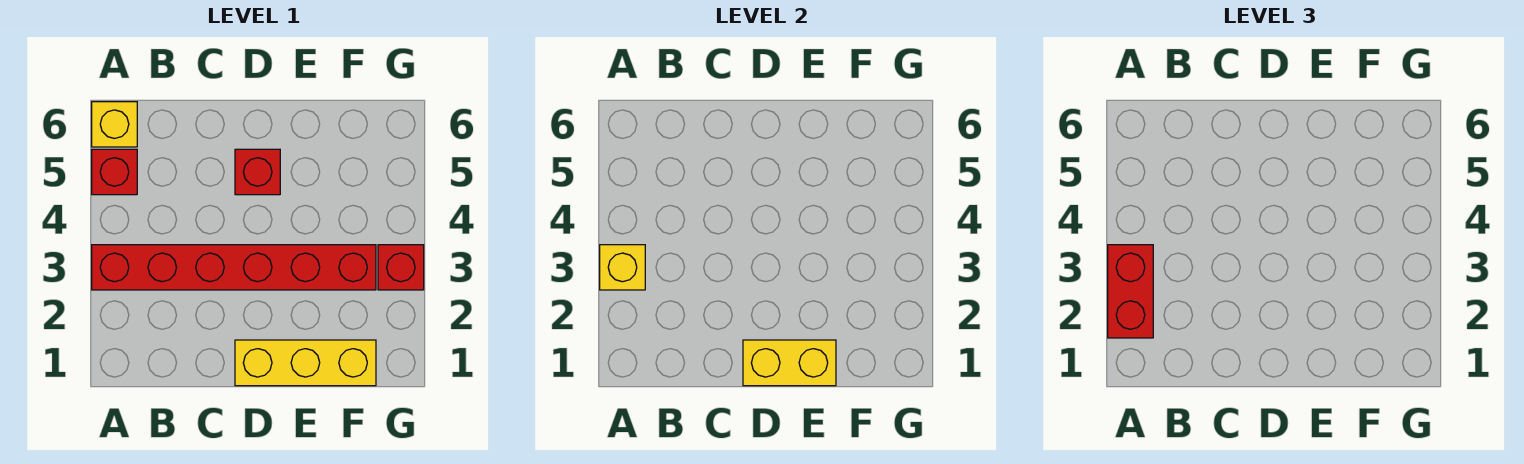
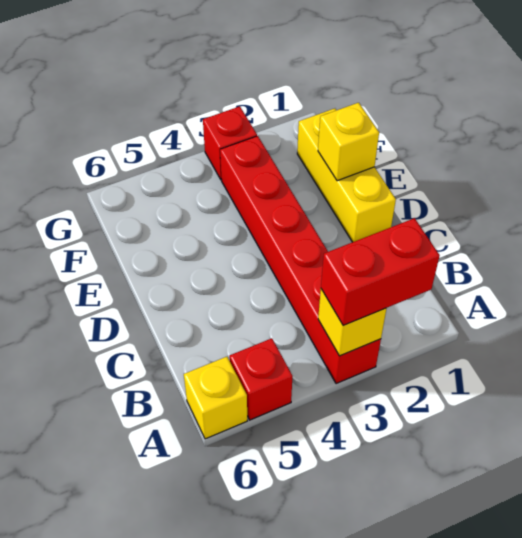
yellow 1x2 brick [743,340,836,386] -> yellow 1x1 brick [318,103,379,181]
red 1x1 brick [235,149,280,195] -> none

